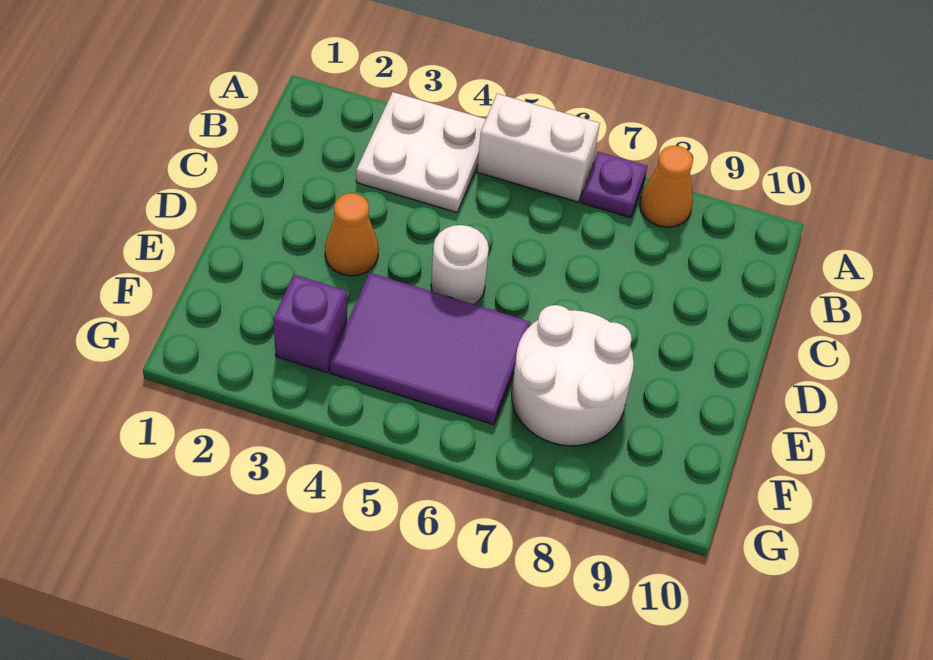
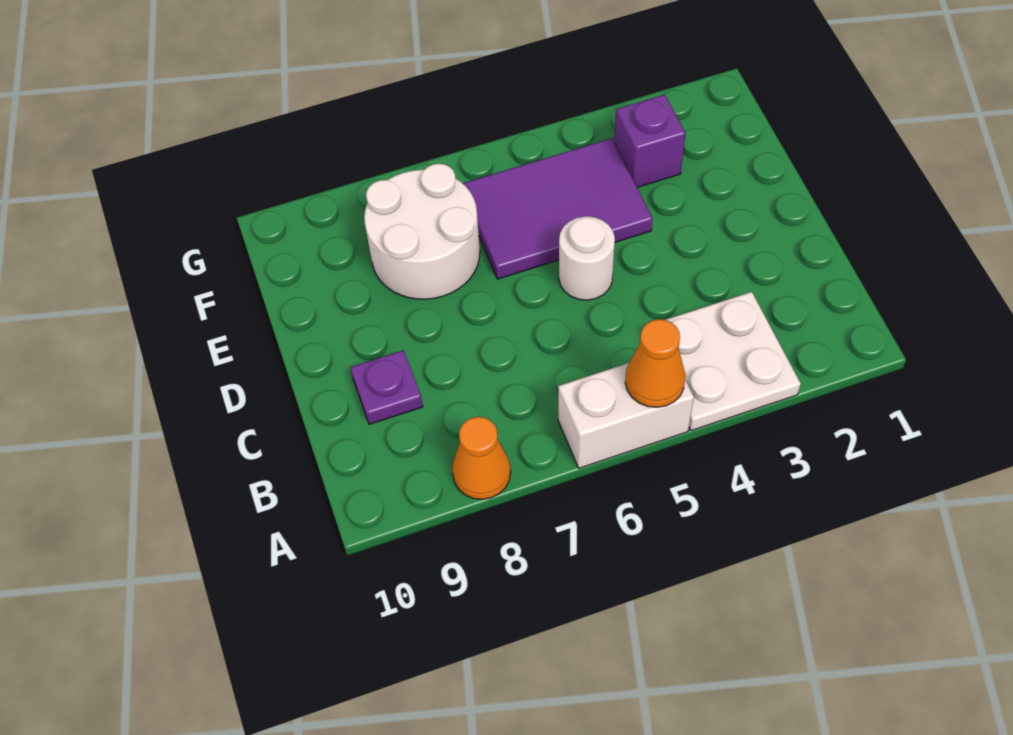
purple 1x1 plate [581,152,647,218] -> purple 1x1 plate moved to [350,350,423,424]
orange 1x1 cone [325,193,379,276] -> orange 1x1 cone moved to [625,319,685,407]

